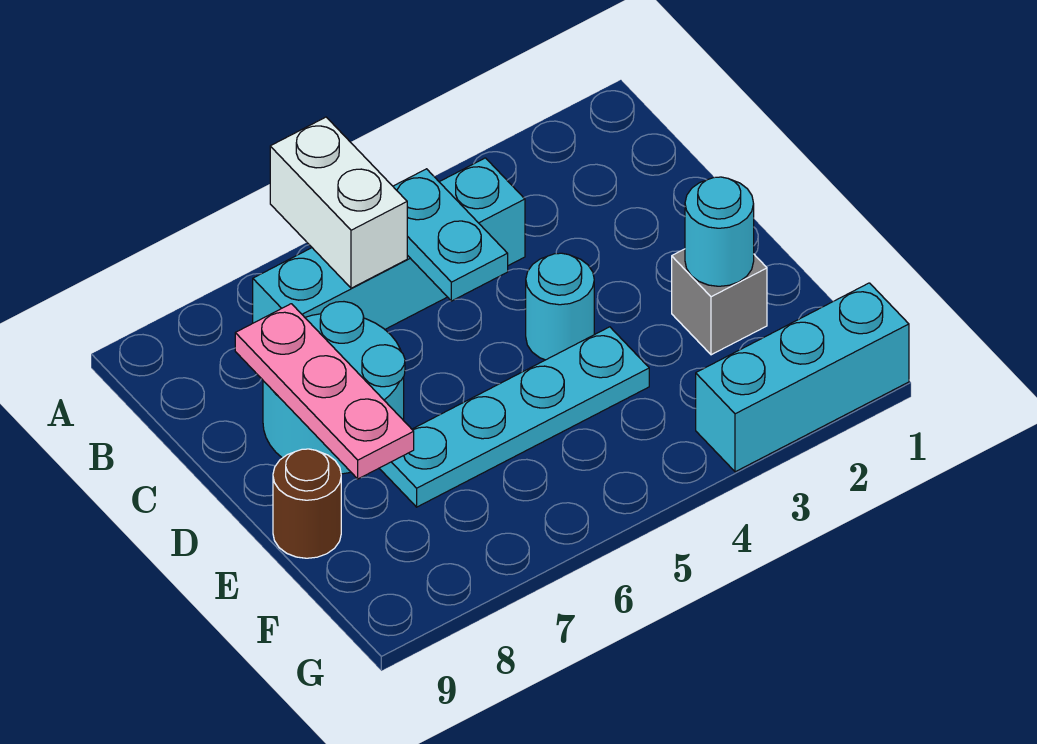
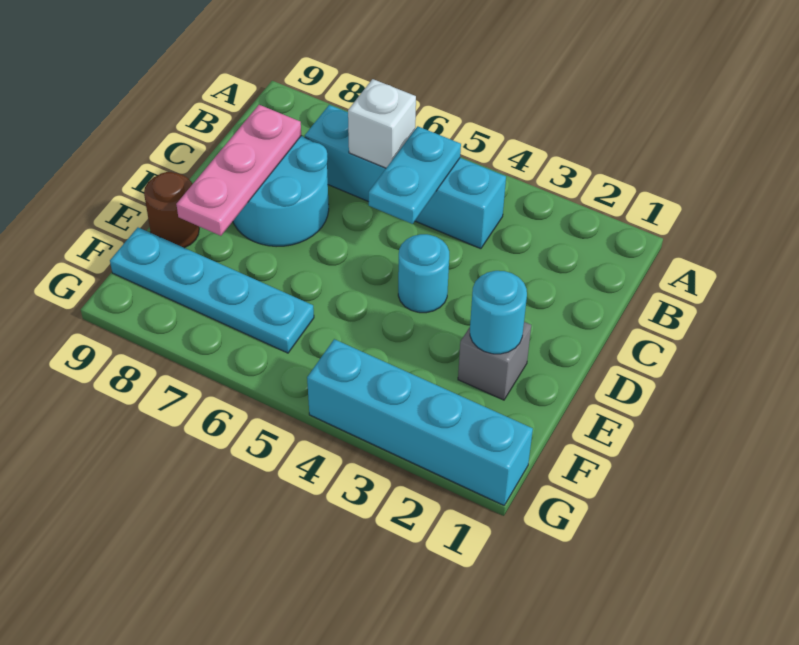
white 1x2 brick [270,117,407,288] -> white 1x1 brick [348,79,416,168]
cyan 1x4 plate [379,327,649,507] -> cyan 1x4 plate moved to [110,228,314,353]
cyan 1x3 brick [696,283,909,472] -> cyan 1x4 brick [307,339,533,505]

